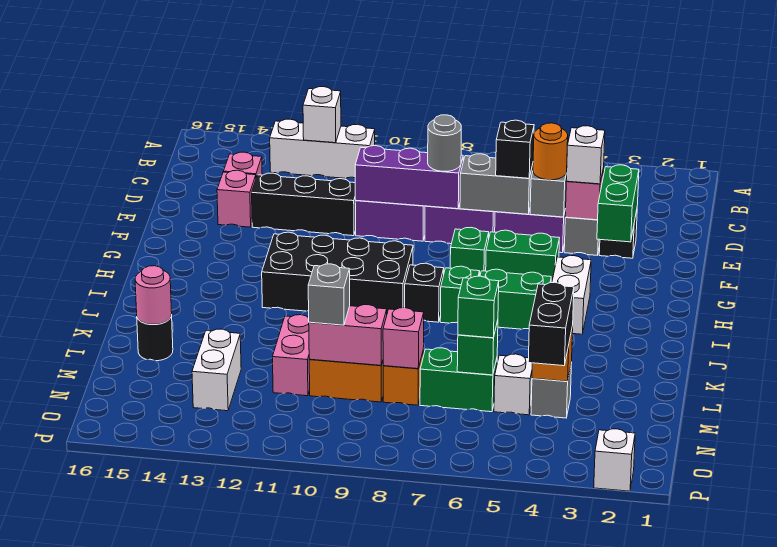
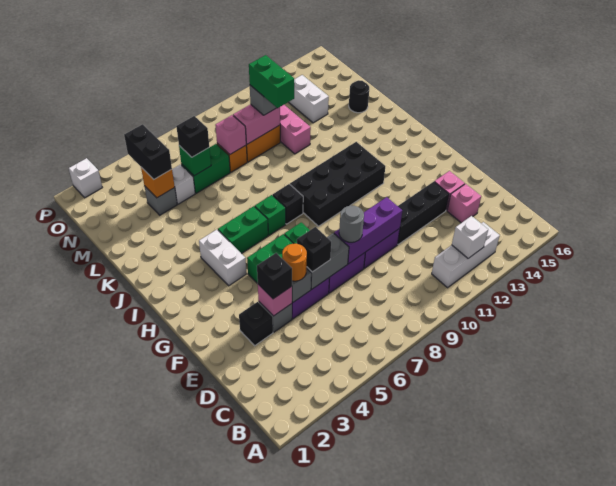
green 1x2 brick [597,165,639,242] -> green 1x2 brick moved to [249,55,294,108]
white 1x1 brick [566,126,605,184] -> black 1x1 brick [257,253,292,299]
pink 1x1 round brick [135,266,172,324] -> none
green 1x1 brick [458,276,499,338] -> black 1x1 brick [176,116,209,157]

